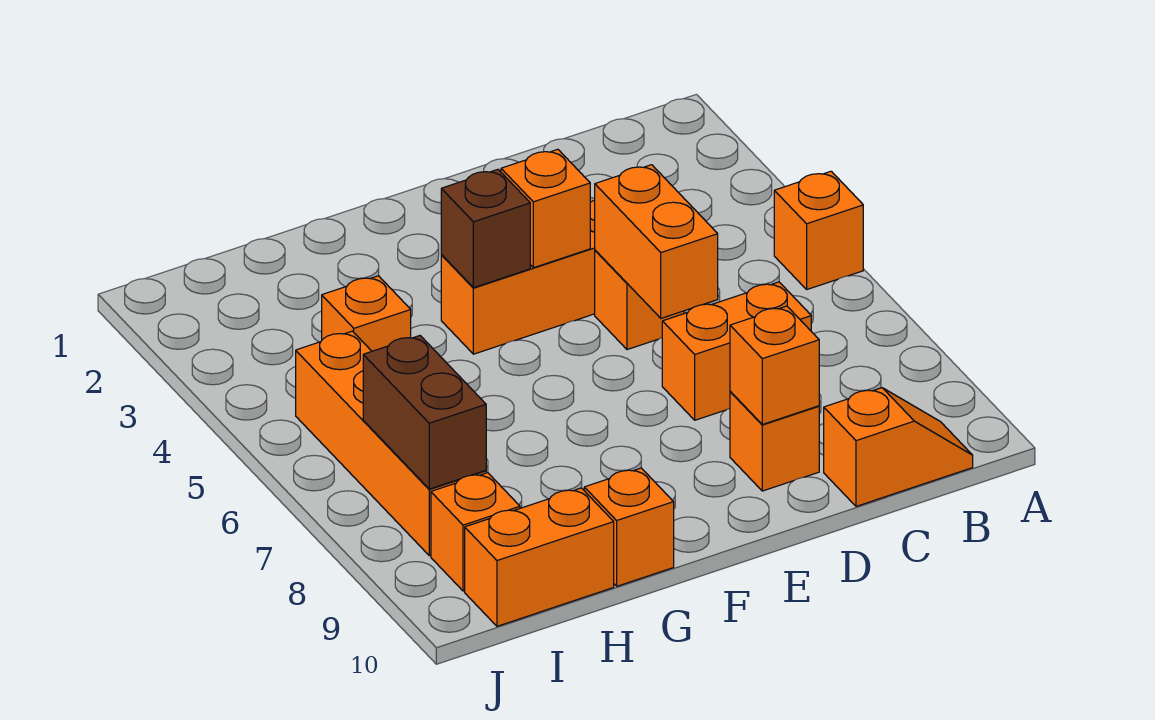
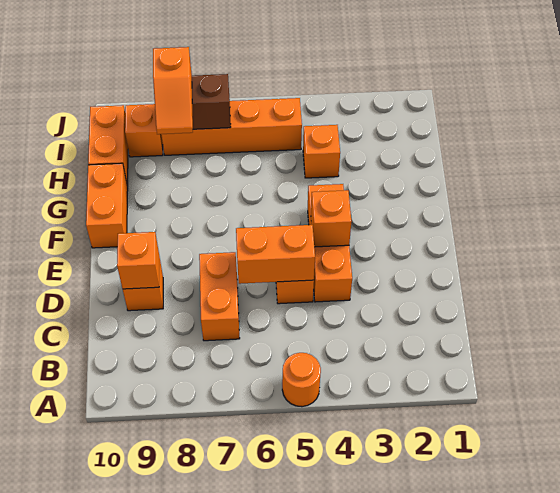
orange 1x1 brick [774,171,863,289] -> orange 1x1 round brick [282,353,321,407]
orange 1x2 slope [824,388,973,506] -> orange 1x2 slope moved to [153,47,193,134]
brown 1x1 brick [441,169,530,288] -> none
orange 1x1 brick [584,468,674,586] -> orange 1x2 brick [86,163,128,248]

